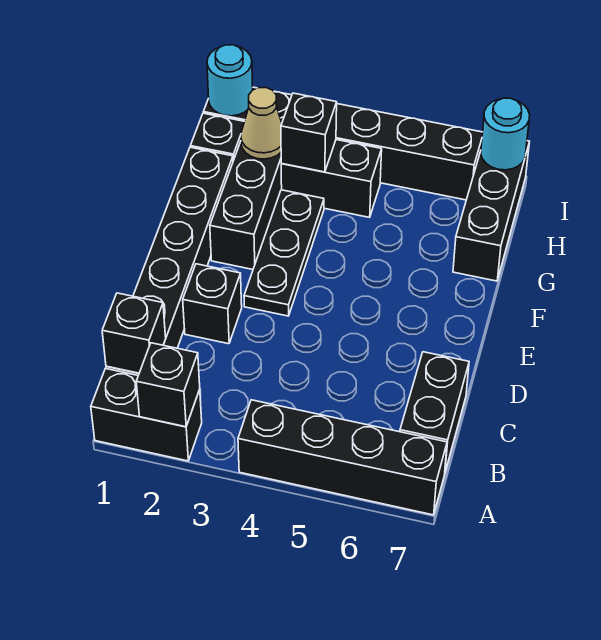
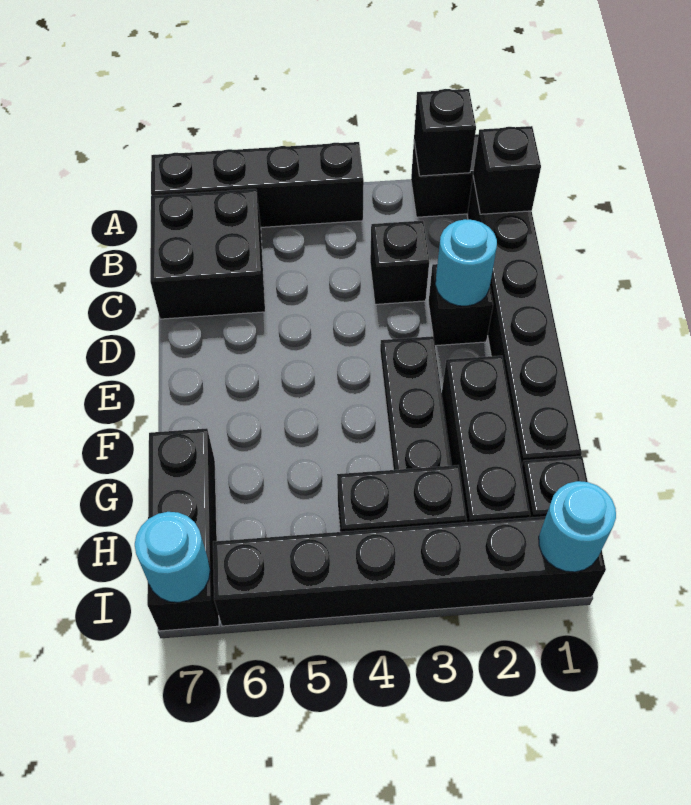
black 1x2 brick [400,352,469,472] -> black 2x2 brick [150,189,265,319]
none -> cyan 1x1 round brick [436,219,497,306]
tan 1x1 cone [241,88,282,159] -> none
black 1x1 brick [281,93,337,172] -> black 1x1 brick moved to [370,221,429,304]

